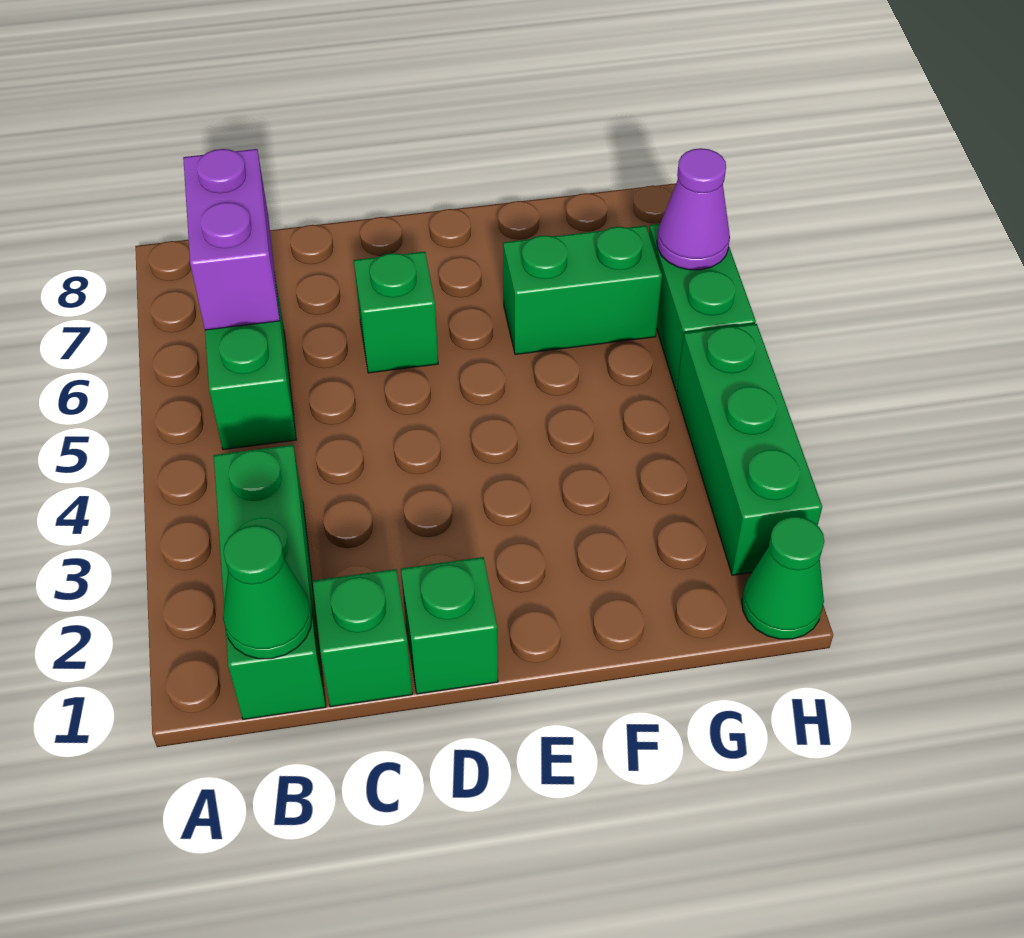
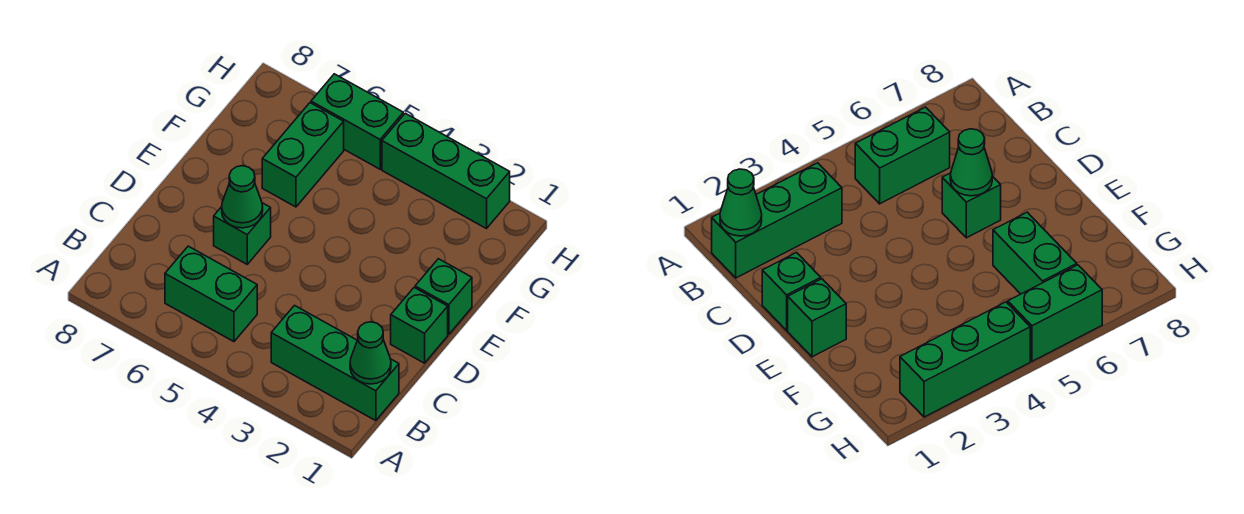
purple 1x2 brick [183,149,280,330] -> none
green 1x1 brick [313,569,412,707] -> green 1x1 brick moved to [415,259,472,334]
green 1x1 cone [742,516,824,639] -> green 1x1 cone moved to [222,166,263,228]
purple 1x1 cone [657,148,730,270] -> none

